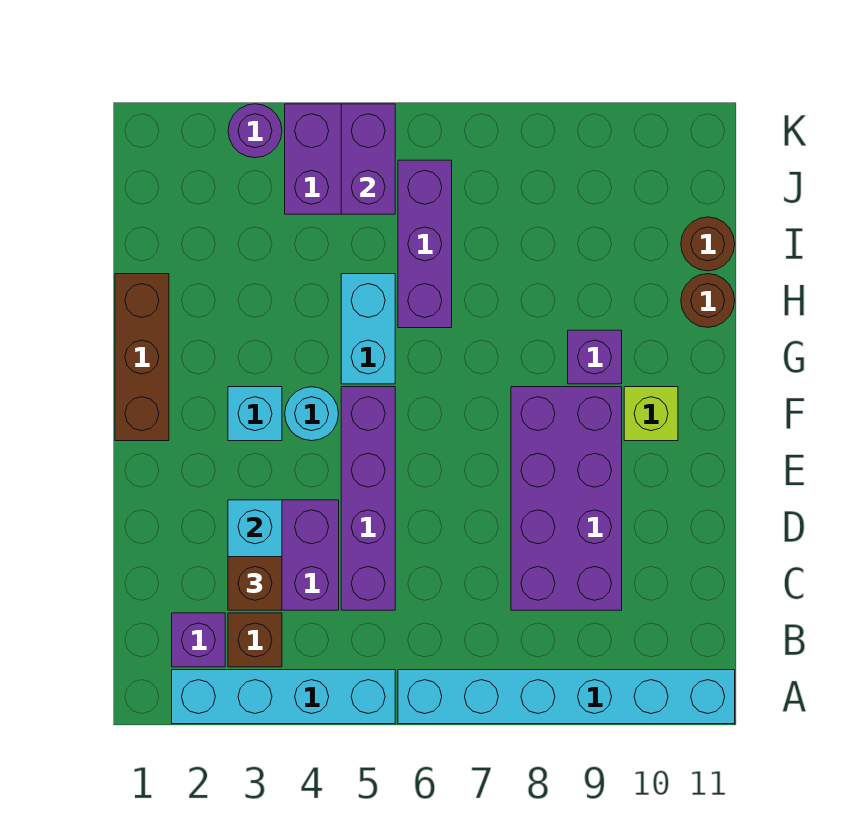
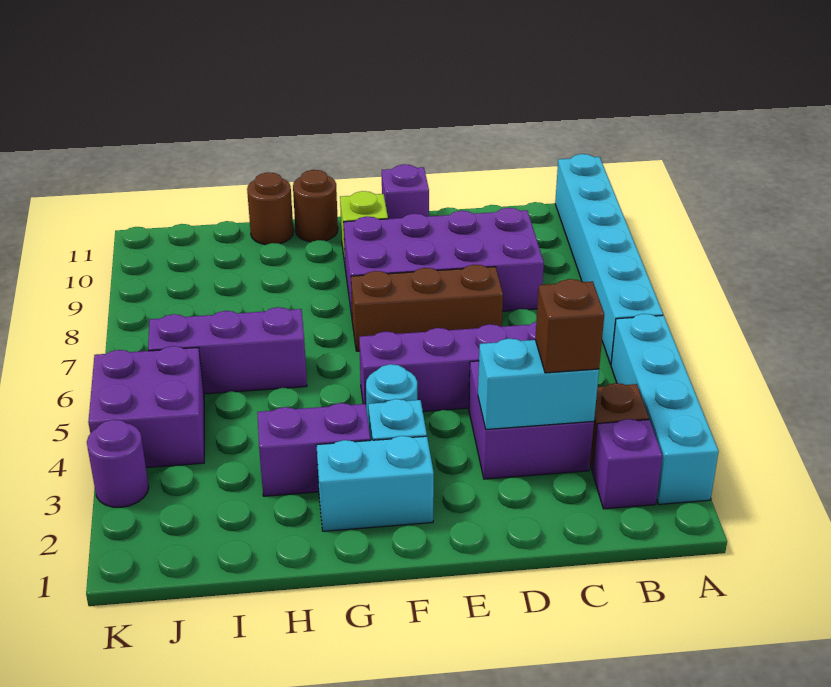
brown 1x3 brick [115,274,169,441] -> brown 1x3 brick moved to [351,265,503,351]
cyan 1x2 brick [341,274,395,384] -> cyan 1x2 brick moved to [316,436,434,531]
purple 1x1 brick [568,330,622,384] -> purple 1x1 brick moved to [382,164,429,219]
brown 1x1 round brick [681,217,735,271] -> brown 1x1 round brick moved to [293,170,338,242]
purple 1x2 brick [341,104,395,214] -> purple 1x2 brick moved to [257,403,370,496]

